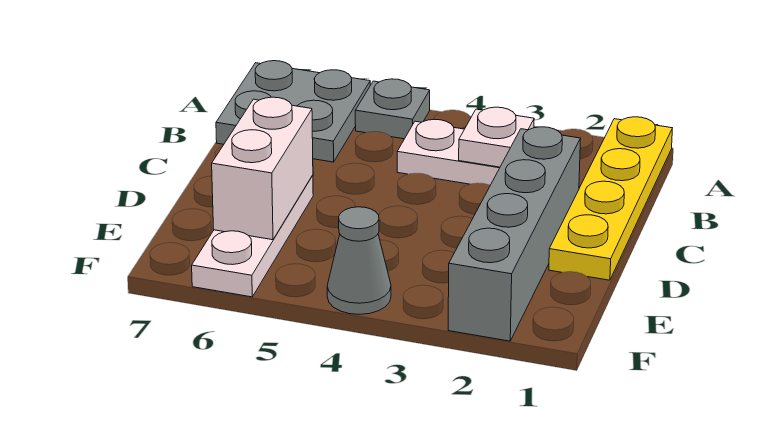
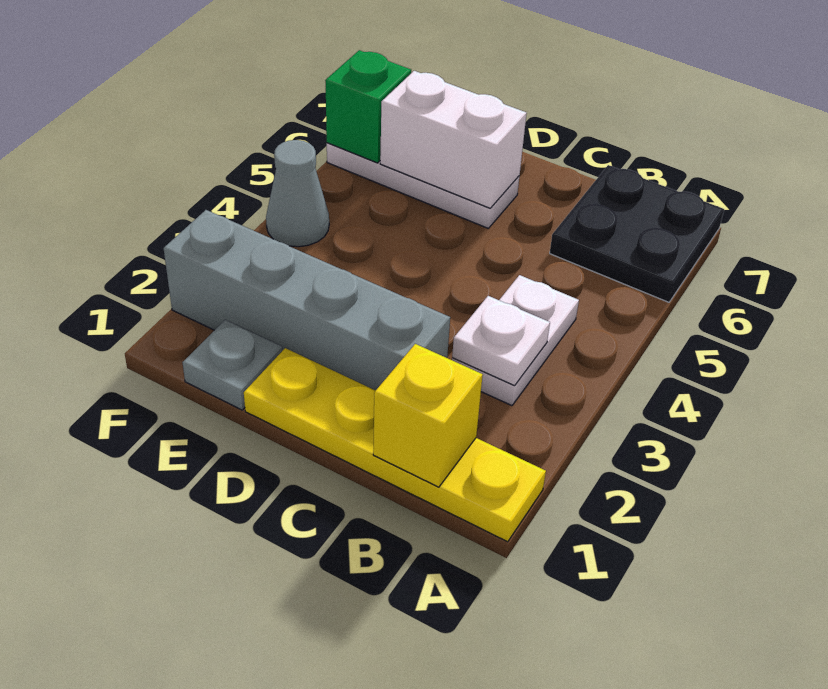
grey 1x1 plate [355,79,430,139] -> grey 1x1 plate moved to [182,320,282,410]
grey 2x2 plate [216,61,370,162] -> black 2x2 plate [550,165,724,302]
none -> yellow 1x1 brick [373,344,483,487]
none -> green 1x1 brick [325,50,411,163]

